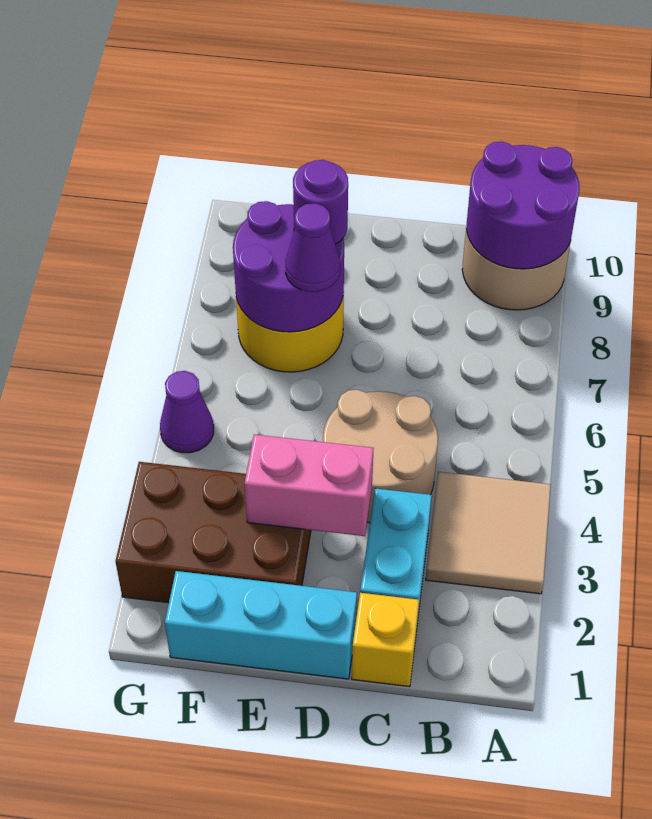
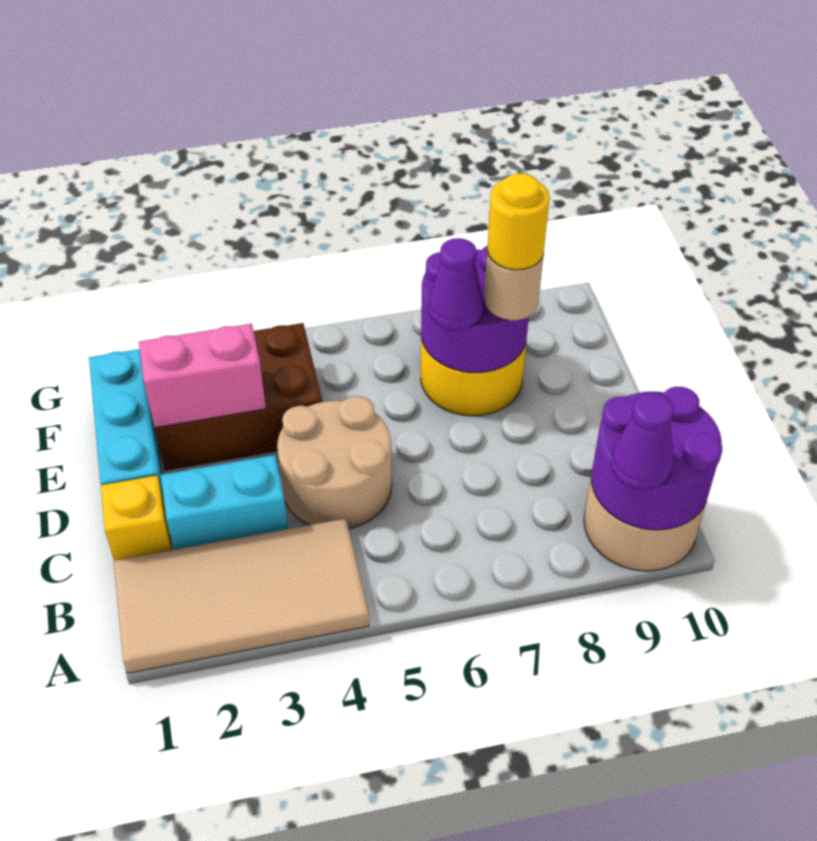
tan 2x2 tile [426,472,551,594] -> tan 2x4 tile [114,518,369,673]
pink 1x2 brick [244,434,373,536] -> pink 1x2 brick turned to [139,324,266,428]
brown 2x3 brick [116,462,311,603] -> brown 2x3 brick turned to [155,323,322,470]
purple 1x1 round brick [293,160,348,244] -> tan 1x1 round brick [484,251,544,321]
none -> yellow 1x1 round brick [487,173,550,270]
purple 1x1 cone [160,371,214,453] -> purple 1x1 cone moved to [611,393,674,490]

